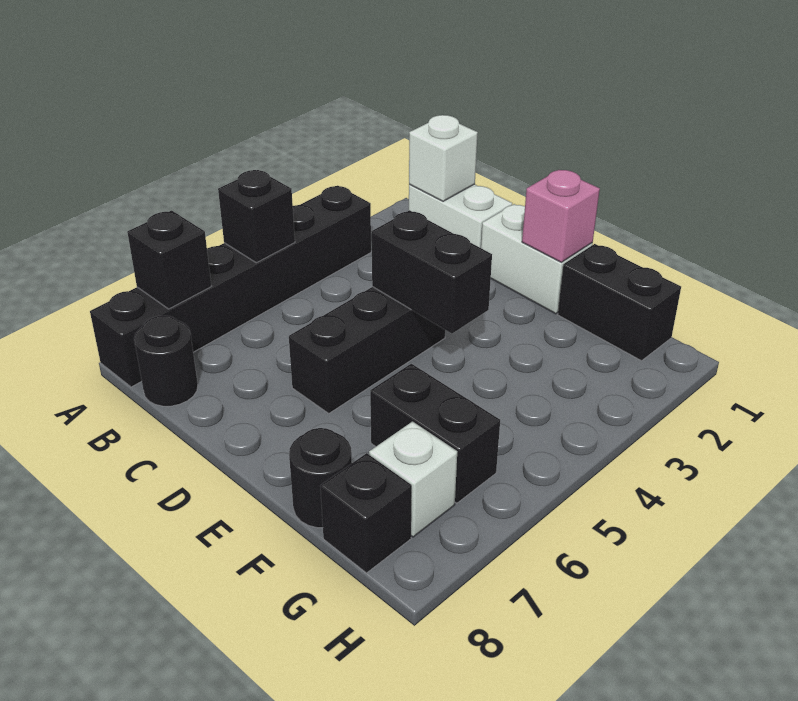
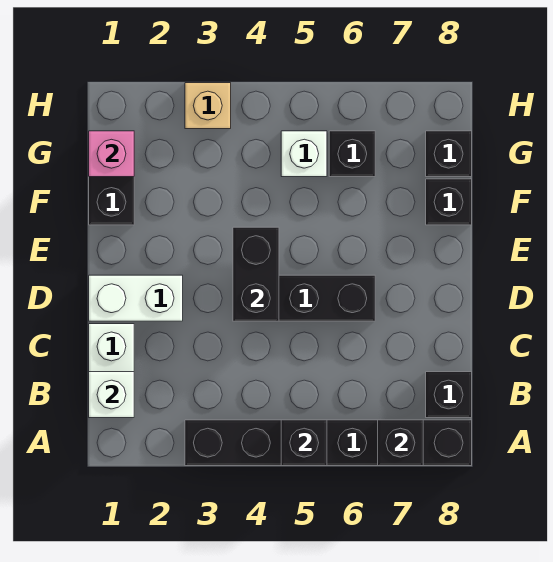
black 1x1 round brick [134,316,198,406] -> black 1x1 brick [426,372,472,418]
white 1x2 brick [481,204,593,314] -> white 1x2 brick turned to [89,275,183,321]
pink 1x1 brick [522,170,600,262] -> pink 1x1 brick moved to [89,131,134,177]
black 1x2 brick [370,364,500,503] -> black 1x1 brick [329,131,375,177]
black 1x1 round brick [289,428,352,528] -> black 1x1 brick [426,179,472,225]
white 1x1 brick [369,422,457,537] -> white 1x1 brick moved to [281,131,327,177]
none -> tan 1x1 brick [185,83,231,129]

